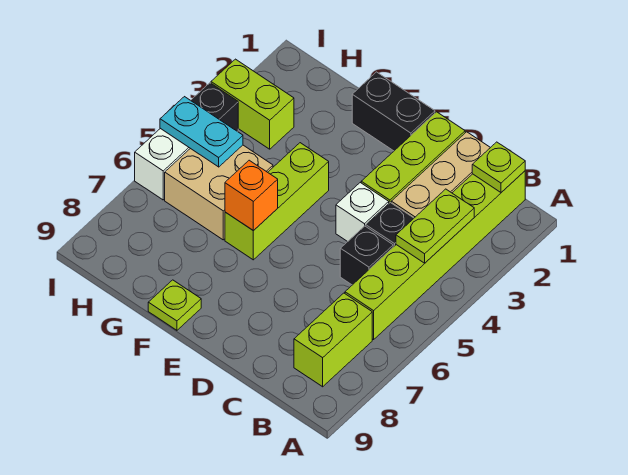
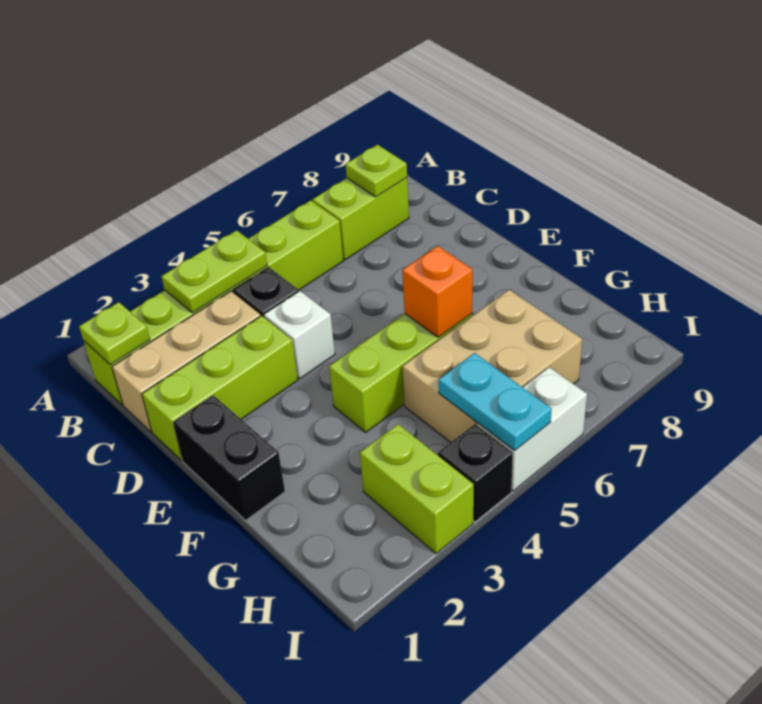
black 1x1 brick [340,226,393,285] -> none
lime 1x1 plate [148,280,201,330] -> lime 1x1 plate moved to [345,145,407,197]
tan 2x2 brick [165,145,273,240] -> tan 2x3 brick [402,290,582,442]

